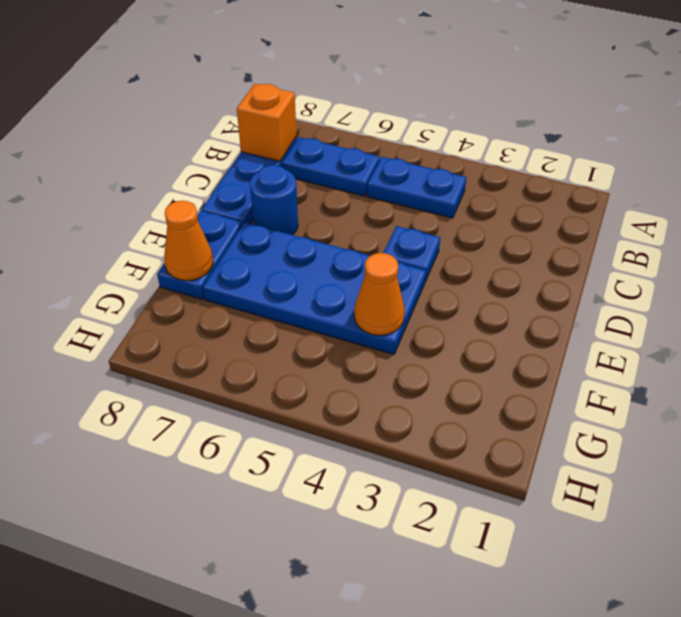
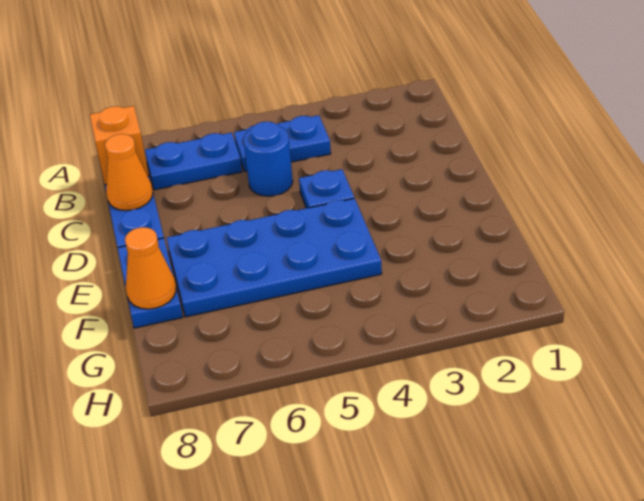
blue 1x1 round brick [250,165,298,235] -> blue 1x1 round brick moved to [244,122,293,196]
orange 1x1 cone [354,253,405,335] -> orange 1x1 cone moved to [105,134,153,211]

